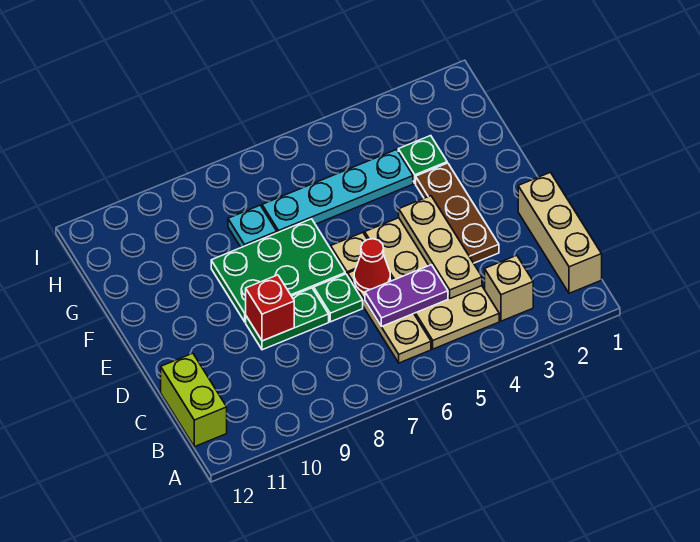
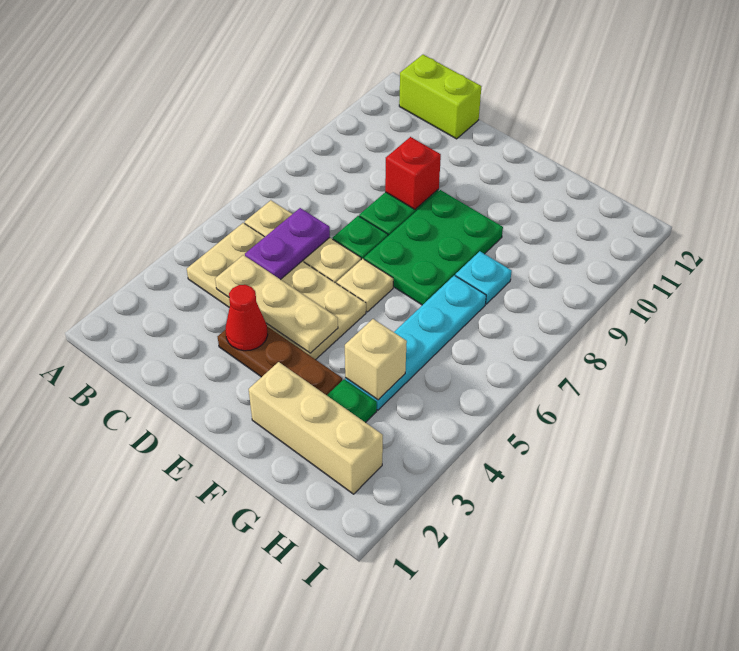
tan 1x3 brick [518,172,602,293] -> tan 1x3 brick moved to [249,362,383,494]
tan 1x1 brick [485,255,533,321] -> tan 1x1 brick moved to [345,319,407,400]
red 1x1 cone [354,239,390,293] -> red 1x1 cone moved to [226,285,268,351]

